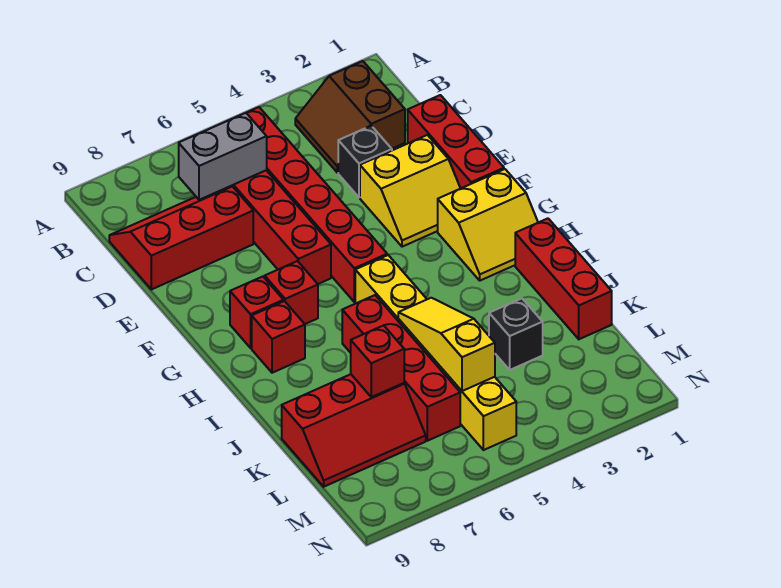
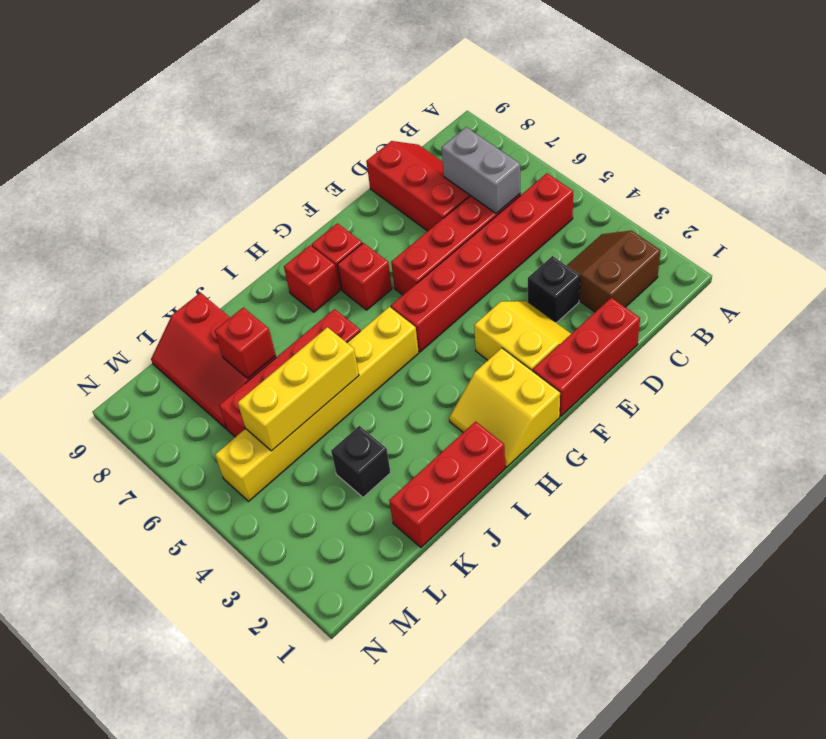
yellow 2x2 slope [360,135,461,247] -> yellow 2x2 slope turned to [474,301,571,371]
yellow 1x3 slope [398,298,495,391] -> yellow 1x3 brick [238,327,359,451]

